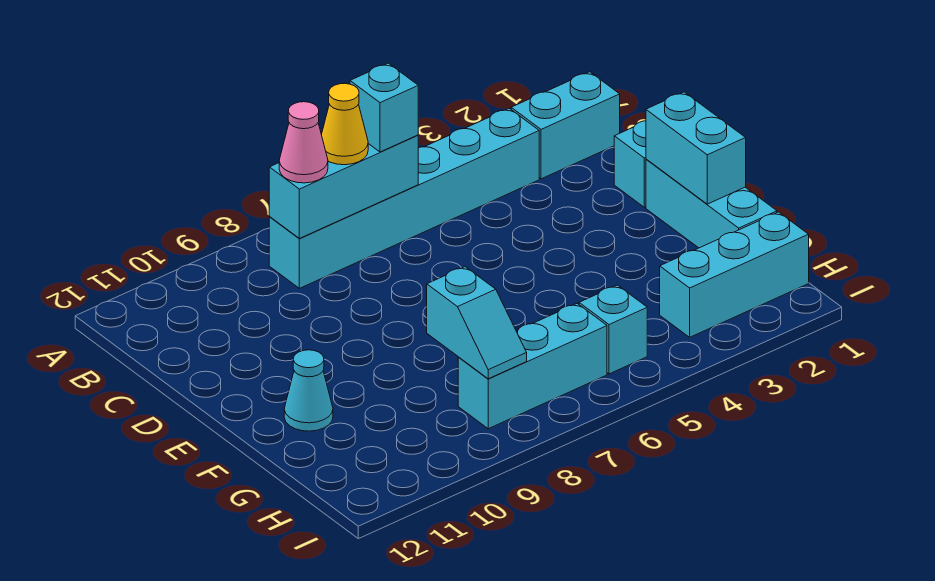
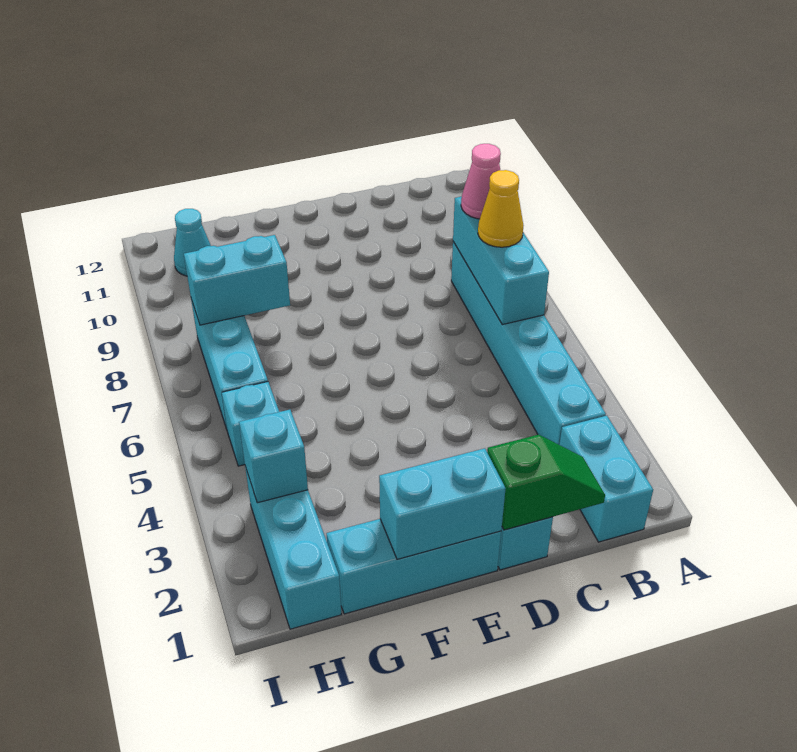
cyan 1x1 brick [350,63,418,152] -> cyan 1x1 brick moved to [239,410,308,503]
none -> green 1x2 slope [487,435,605,530]
cyan 1x1 cone [284,350,333,431] -> cyan 1x1 cone moved to [174,209,211,276]
cyan 1x2 slope [427,267,527,379] -> cyan 1x2 brick [184,235,290,325]

